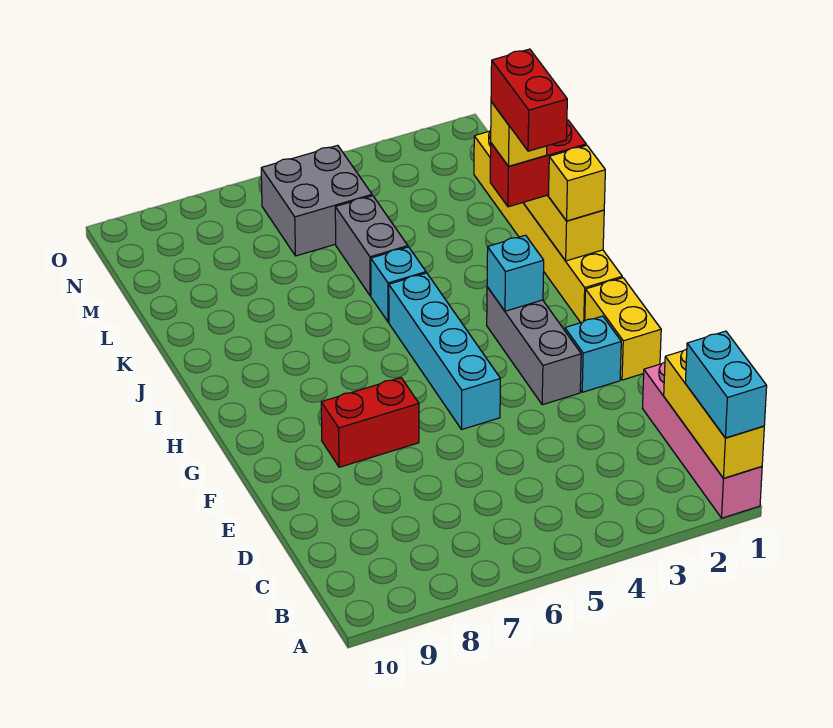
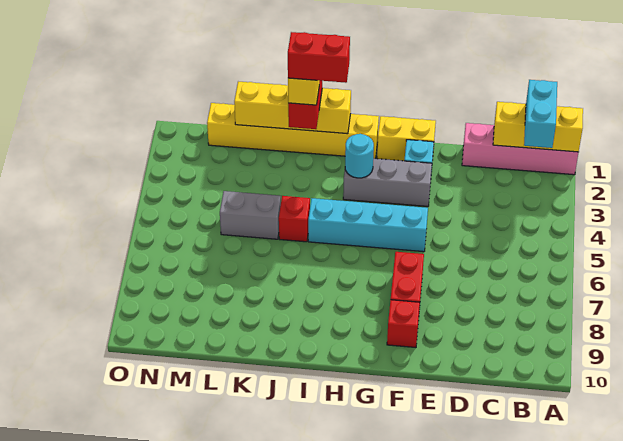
cyan 1x2 brick [685,331,767,438] -> cyan 1x2 brick turned to [524,80,557,148]
none -> red 1x1 brick [387,300,420,348]
cyan 1x1 brick [487,235,544,311] -> cyan 1x1 round brick [345,134,374,178]
yellow 1x1 brick [549,145,605,221] -> none
cyan 1x1 brick [371,247,426,322] -> red 1x1 brick [279,196,310,242]
grey 2x2 brick [261,145,372,256] -> none

